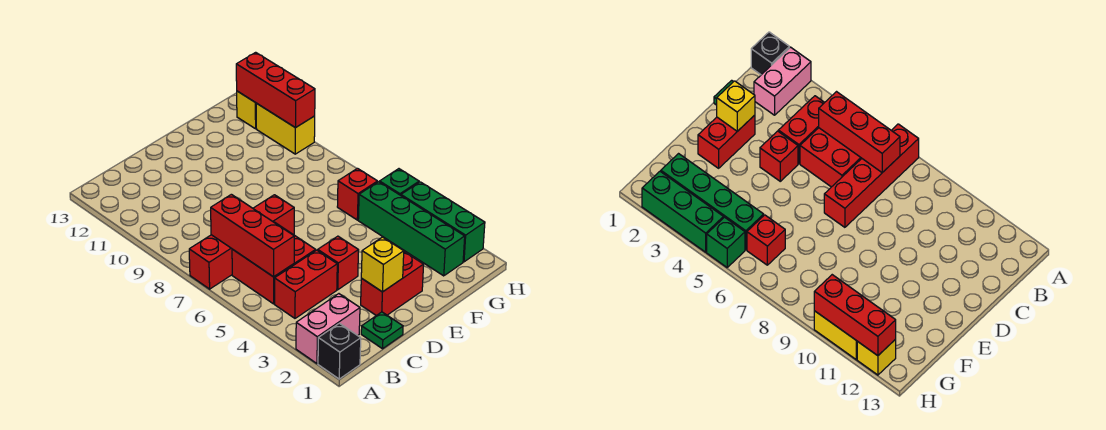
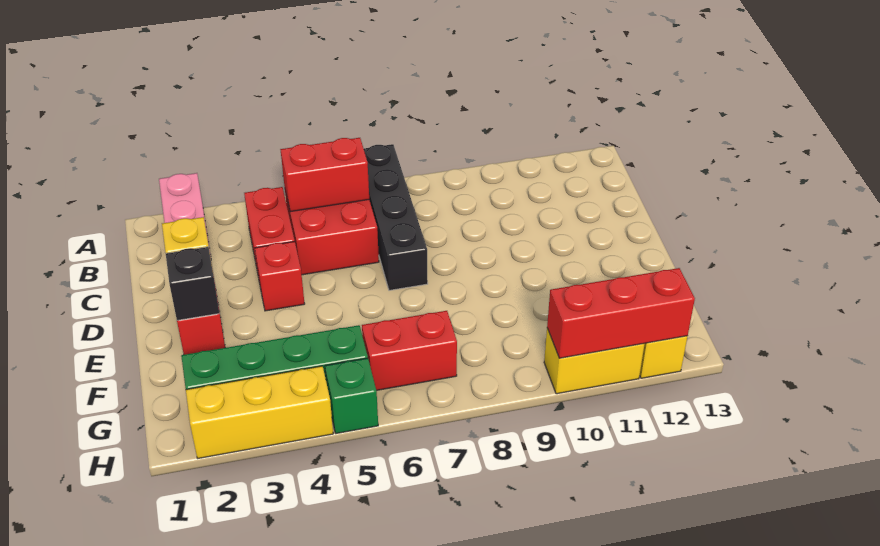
black 1x1 brick [318,323,361,379] -> black 1x1 brick moved to [166,247,220,320]
red 1x4 brick [189,195,294,289] -> black 1x4 brick [364,144,428,290]
red 1x3 brick [211,194,294,277] -> red 1x2 brick [280,138,369,212]
green 1x1 plate [361,312,403,349] -> none
red 1x1 brick [337,168,378,220] -> red 1x2 brick [362,311,457,390]
green 1x3 brick [401,182,485,262] -> yellow 1x3 brick [186,366,333,458]

